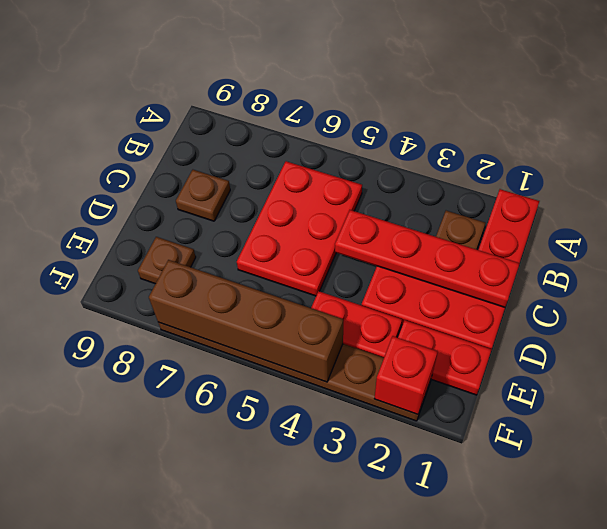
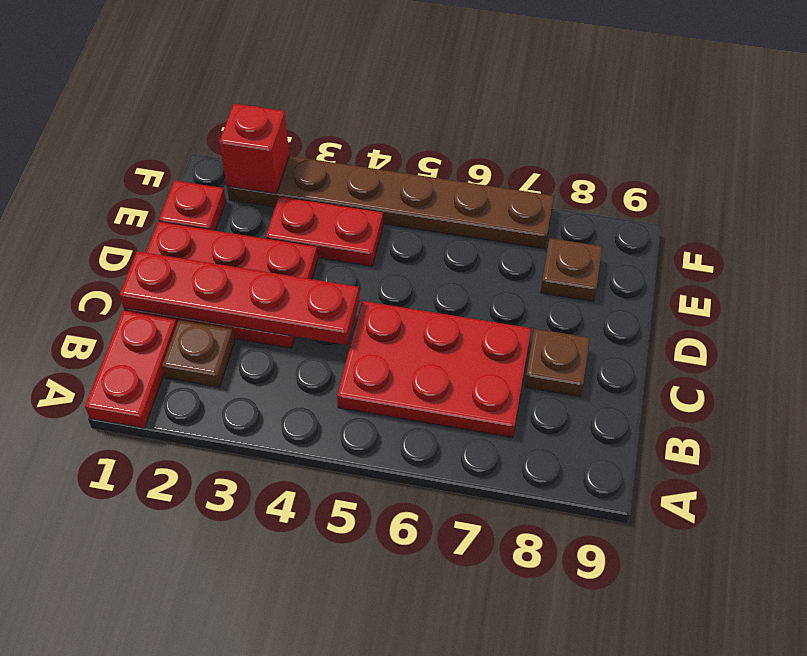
red 2x3 plate [237,161,362,296] -> red 2x3 plate turned to [337,301,531,438]
red 1x2 plate [398,320,492,395] -> red 1x1 plate [159,180,226,231]
brown 1x4 brick [149,260,343,382] -> none

